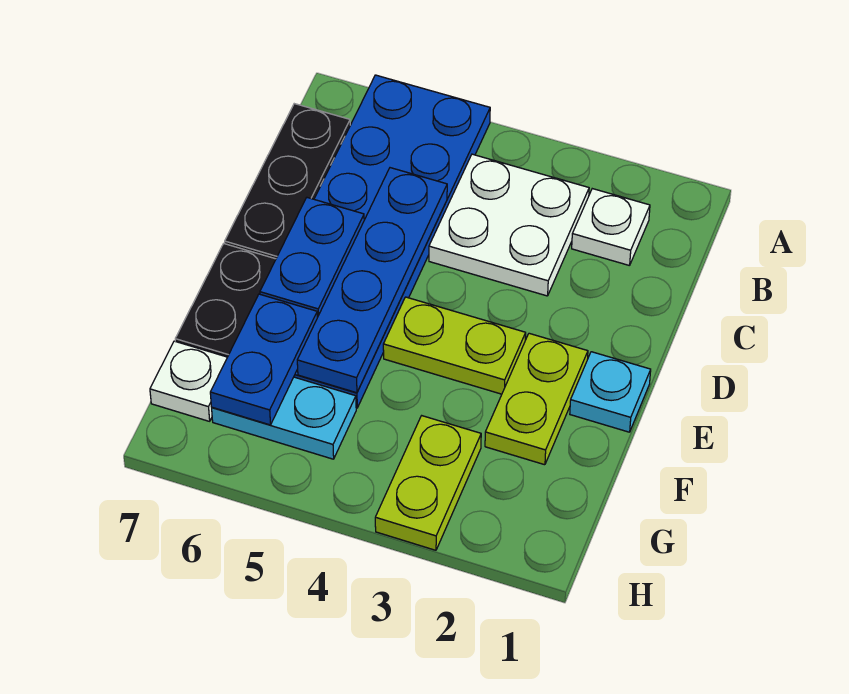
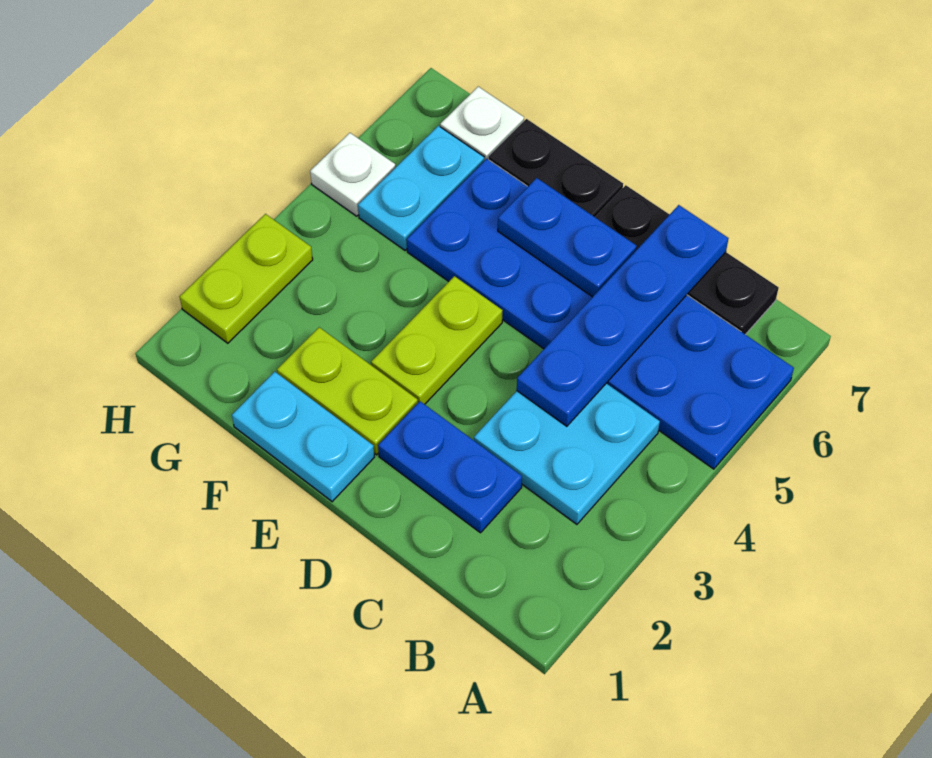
white 1x1 plate [572,189,650,266] -> white 1x1 plate moved to [310,133,395,216]
white 2x2 plate [429,154,589,296] -> cyan 2x2 plate [474,383,660,524]
blue 1x4 plate [297,168,447,393] -> blue 1x4 plate turned to [517,205,728,426]
cyan 1x1 plate [570,352,651,432] -> cyan 1x2 plate [232,372,374,502]
blue 1x2 plate [210,294,317,425] -> blue 1x2 plate moved to [378,401,522,533]
lime 1x2 plate [375,416,481,550] -> lime 1x2 plate turned to [180,214,313,343]

